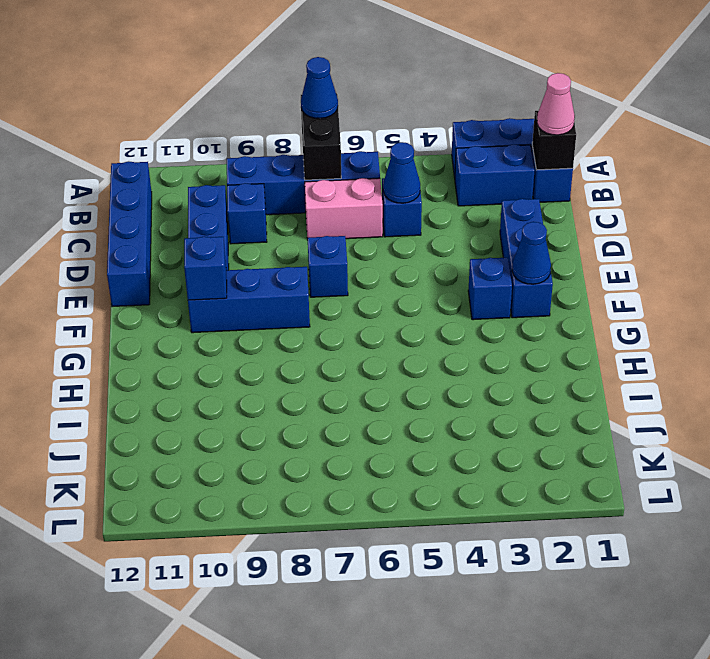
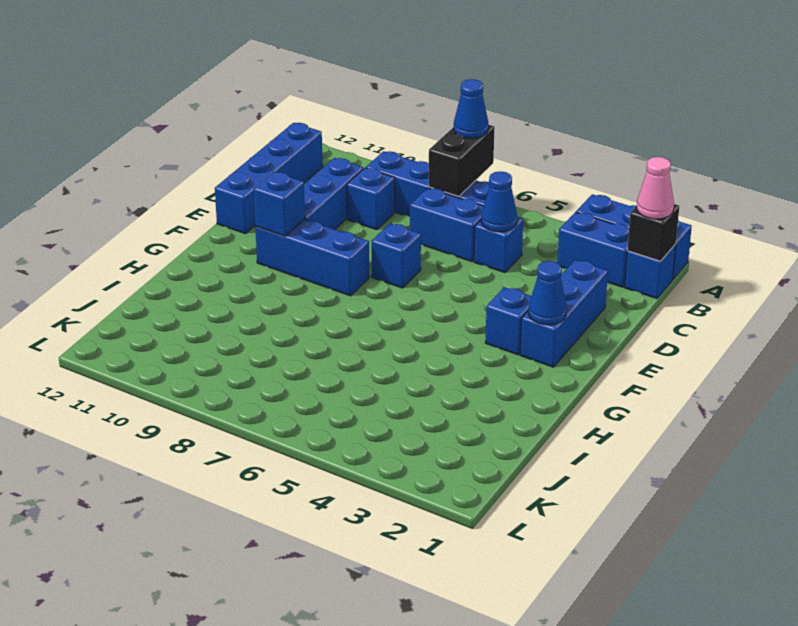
pink 1x2 brick [305,178,383,240] -> blue 1x2 brick [410,188,484,262]

